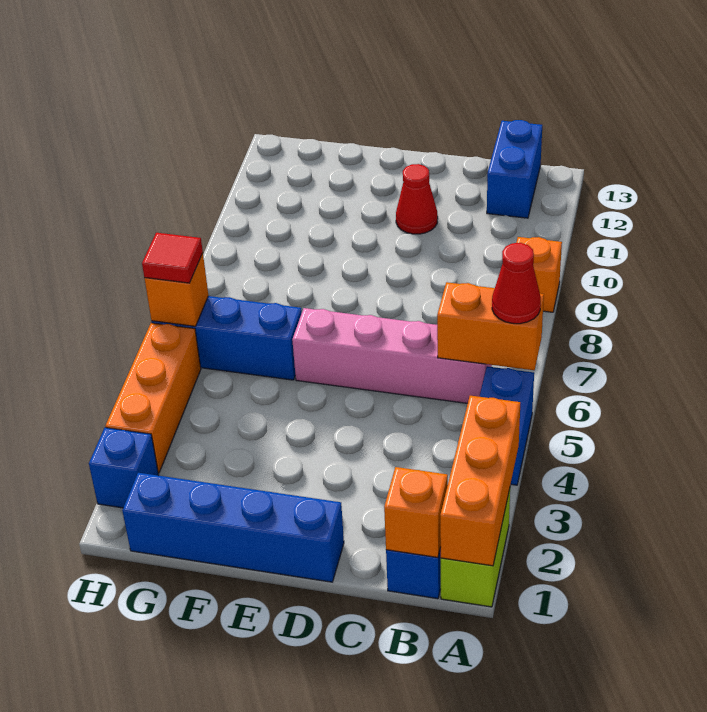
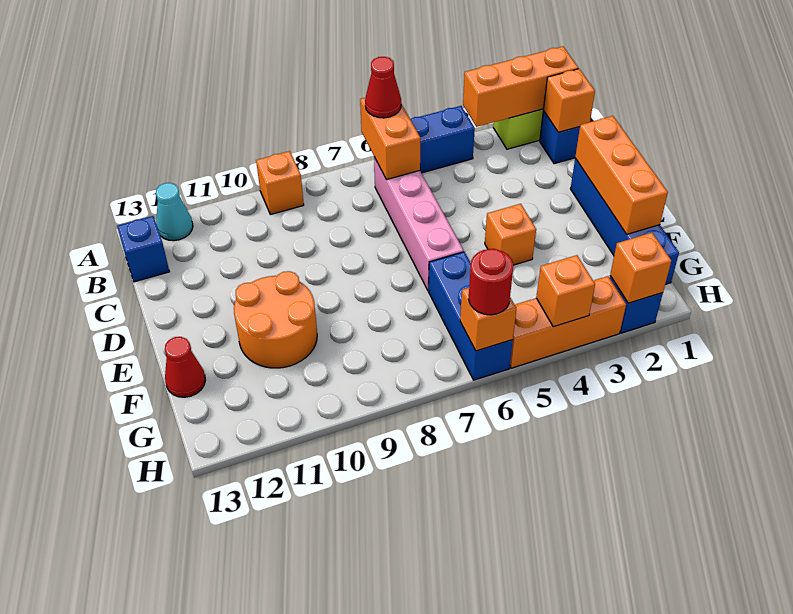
none -> cyan 1x1 cone [156,183,193,241]
blue 1x2 brick [487,120,542,218] -> blue 1x1 brick [117,216,169,282]
none -> orange 1x3 brick [575,116,668,234]
red 1x1 cone [396,164,438,234] -> red 1x1 cone moved to [165,337,205,397]
none -> orange 1x1 brick [485,204,536,265]
none -> orange 2x2 round brick [234,271,317,368]
none -> orange 1x1 brick [610,233,671,303]
none -> orange 1x1 brick [536,255,595,327]
red 1x1 tile [142,233,203,283] -> red 1x1 round brick [468,249,513,315]

